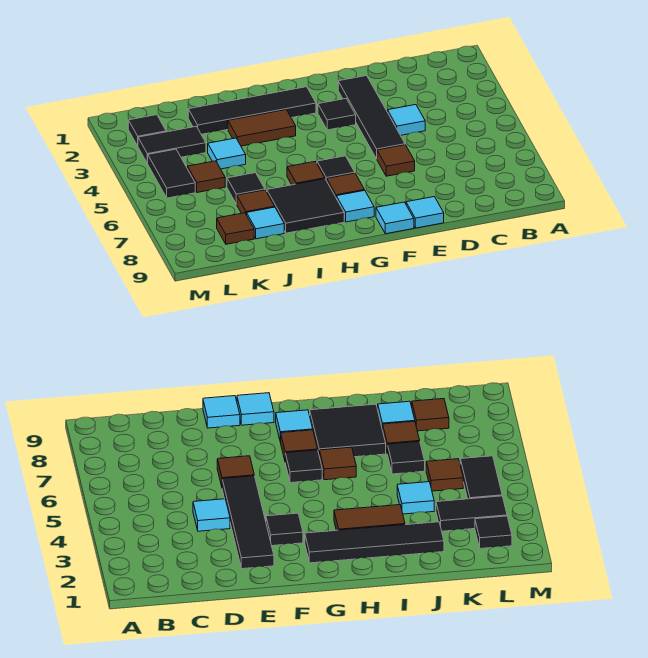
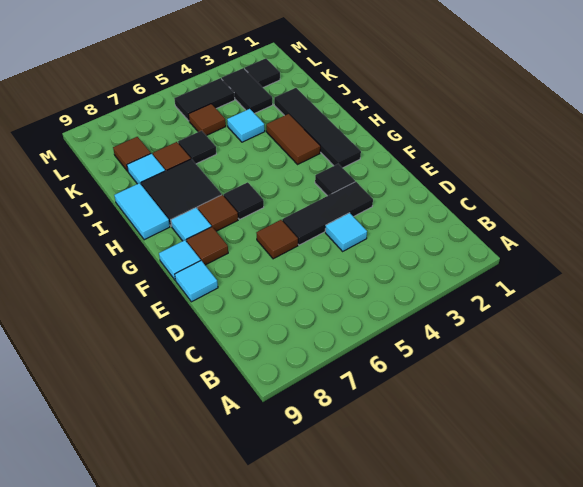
black 1x4 tile [338,76,405,159] -> black 1x3 tile [282,182,373,245]
brown 1x1 tile [287,161,325,185] -> brown 1x1 tile moved to [187,227,228,265]
none -> cyan 1x2 tile [114,183,170,240]

